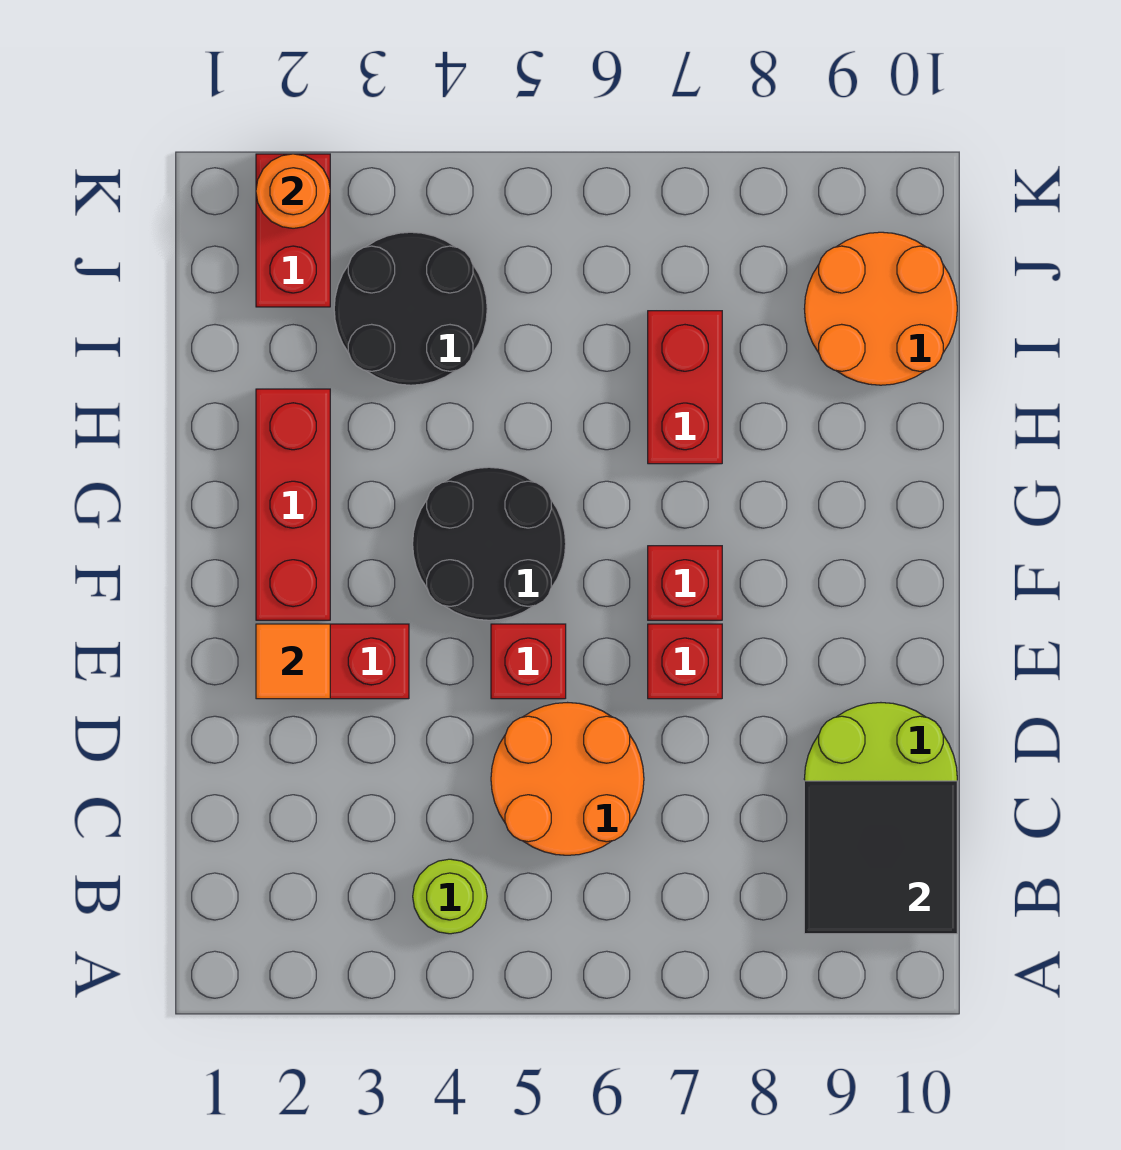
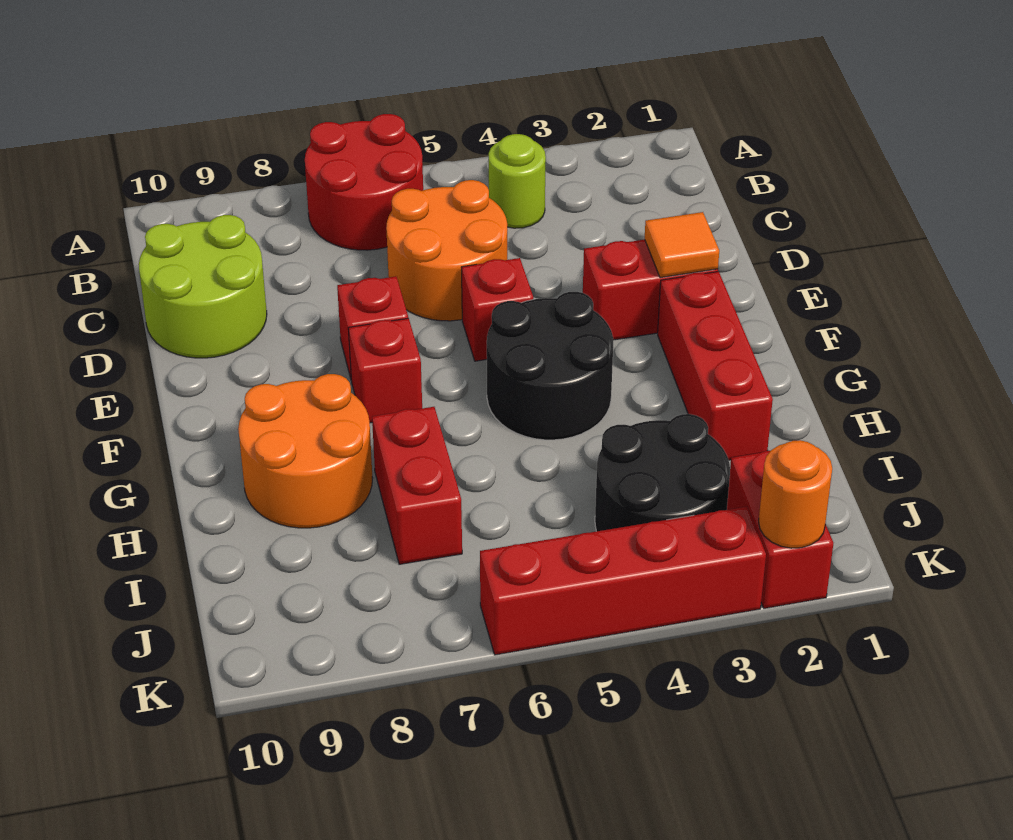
none -> red 2x2 round brick [305,114,423,250]
black 2x2 tile [804,781,957,934] -> none
orange 2x2 round brick [804,232,957,385] -> orange 2x2 round brick moved to [238,374,372,528]
none -> red 1x4 brick [480,507,766,655]

